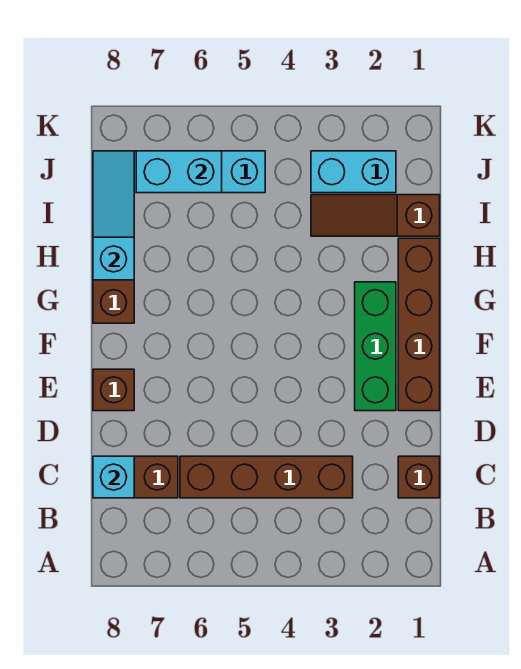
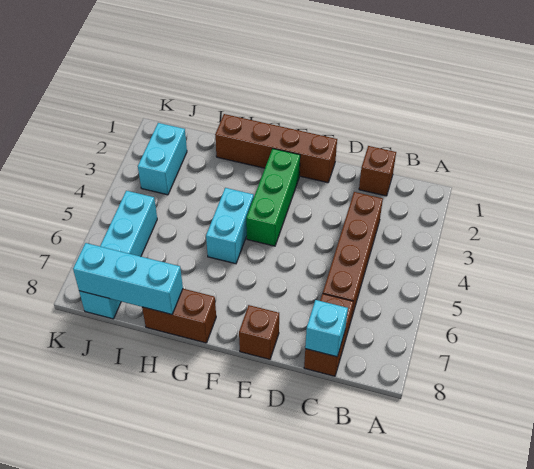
green 1x3 brick [355,282,396,411] -> green 1x3 brick turned to [246,149,300,246]
cyan 1x3 slope [93,151,134,280] -> cyan 1x3 brick [73,243,183,314]
brown 1x3 slope [311,195,440,236] -> none
cyan 1x2 brick [136,151,222,193] -> cyan 1x2 brick moved to [206,188,254,264]

